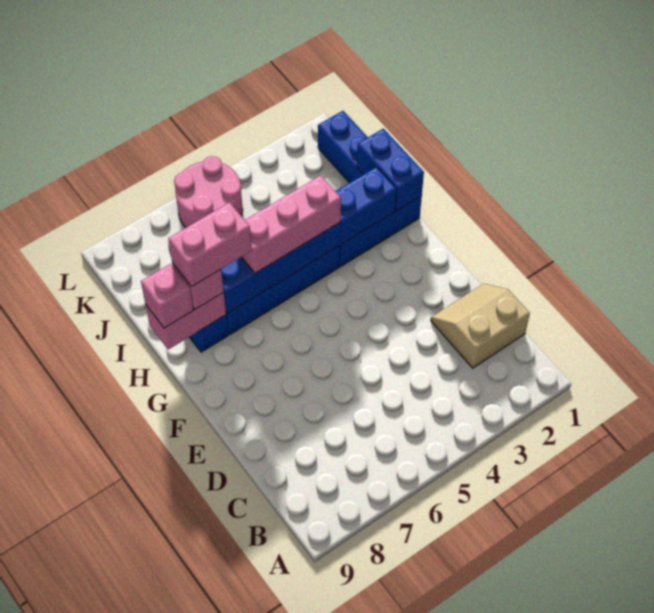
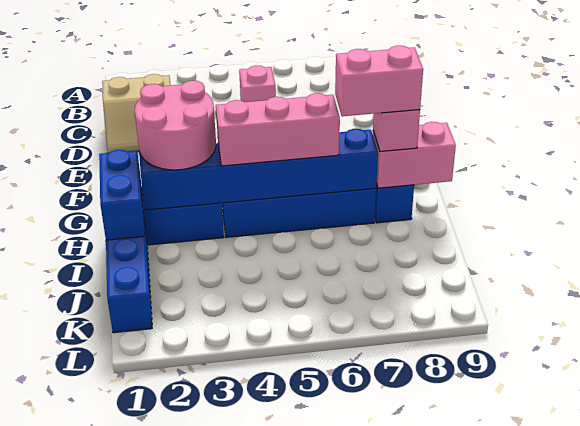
pink 1x1 brick [141,264,193,328] -> pink 1x1 brick moved to [239,66,276,102]
pink 2x2 round brick [174,156,243,228] -> pink 2x2 round brick moved to [135,81,216,170]

